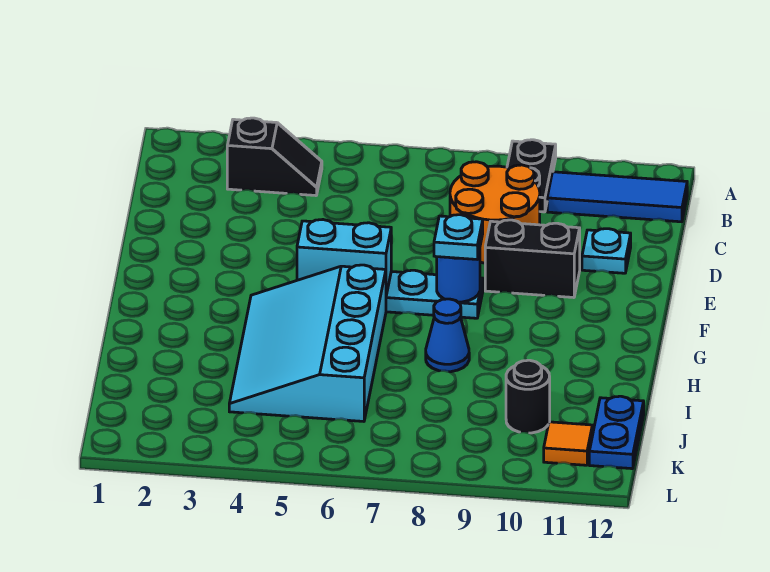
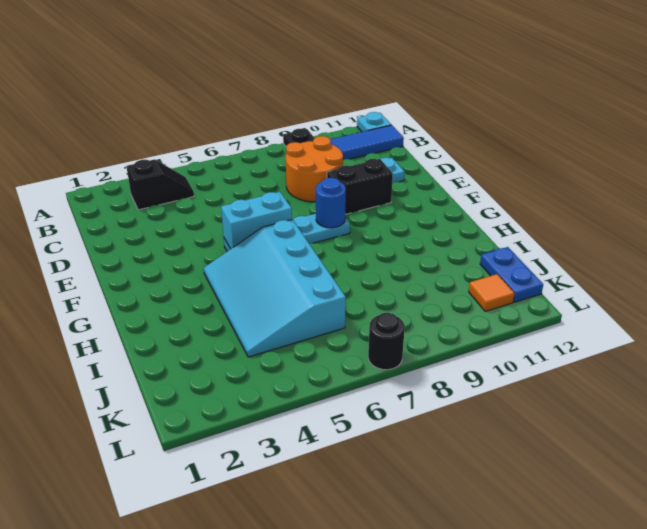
cyan 1x1 plate [434,215,483,259] -> cyan 1x1 plate moved to [357,112,391,132]
blue 1x1 cone [426,299,469,372] -> none
black 1x1 round brick [506,360,550,433] -> black 1x1 round brick moved to [368,313,405,370]

